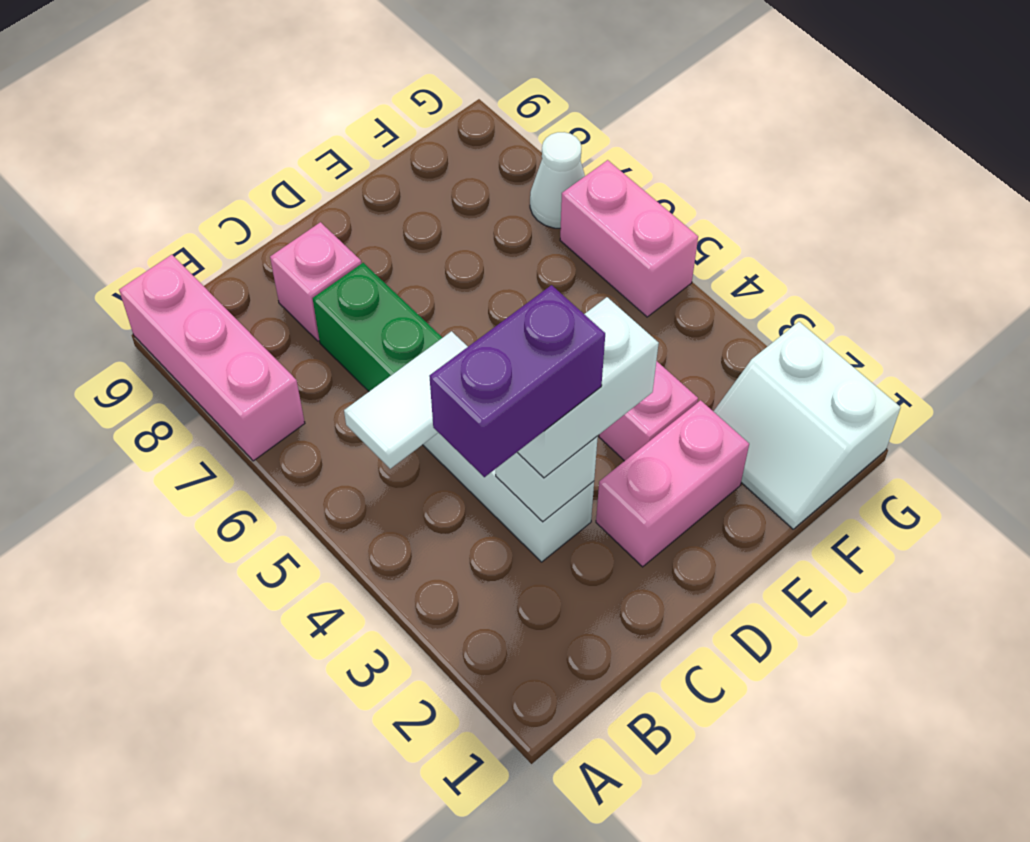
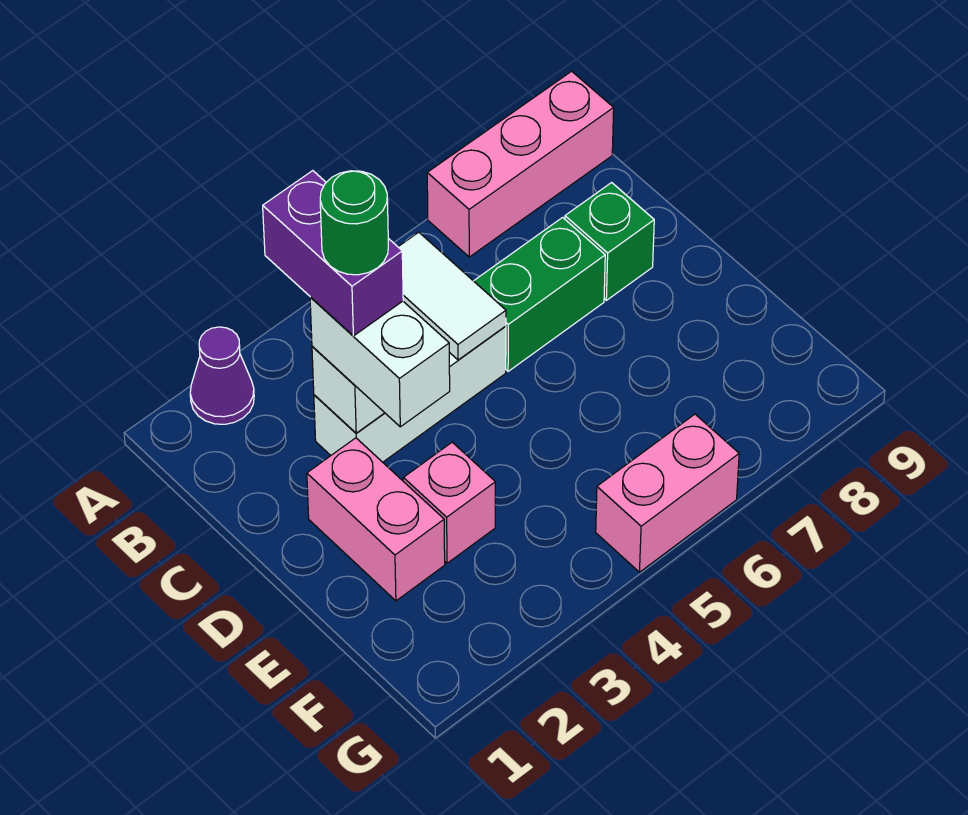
none -> purple 1x1 cone [190,327,254,424]
none -> green 1x1 round brick [320,171,388,275]
pink 1x1 brick [270,222,361,341] -> green 1x1 brick [565,183,654,300]
white 2x2 slope [713,322,901,529] -> none
white 1x1 cone [530,132,585,228] -> none

